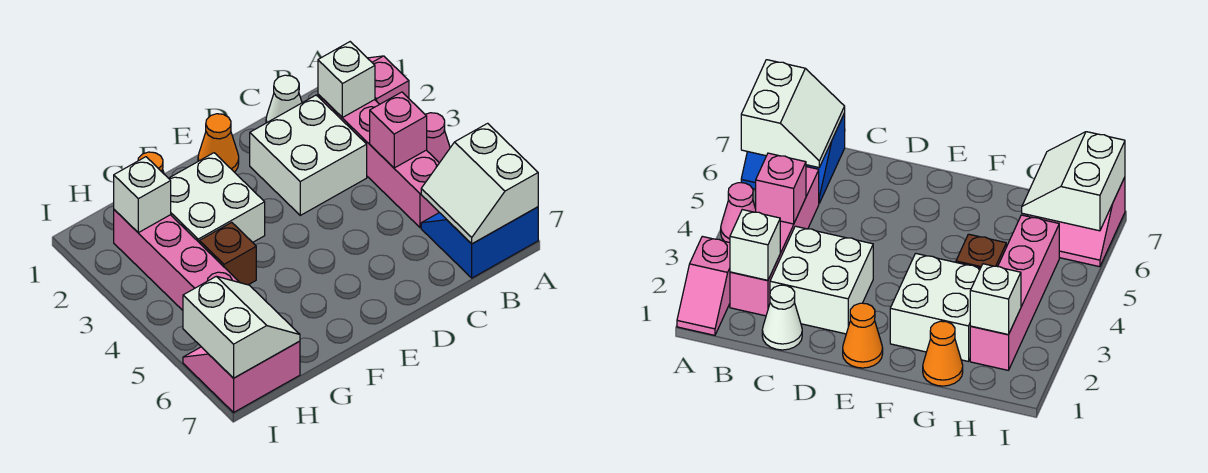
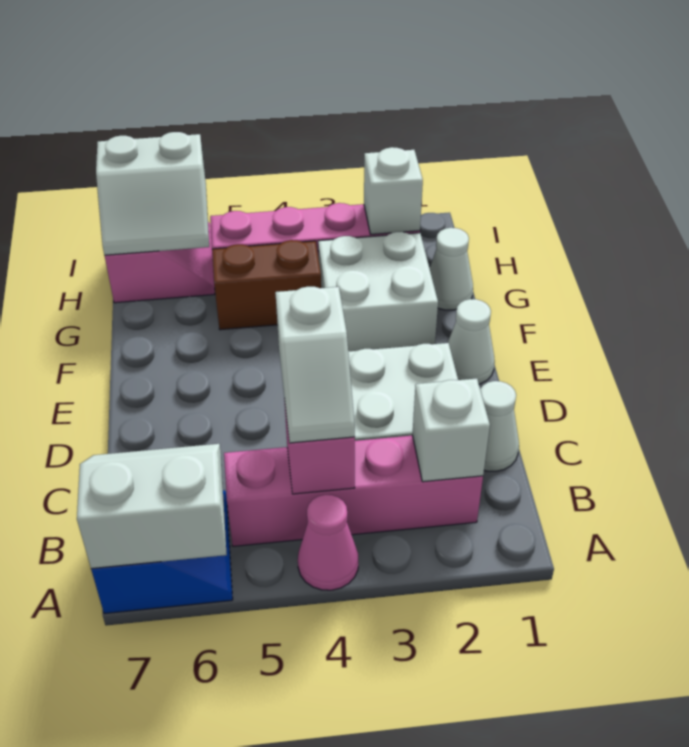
pink 1x2 slope [368,56,409,104] -> none
none -> white 1x2 slope [275,287,355,443]
orange 1x1 cone [198,114,239,172] -> white 1x1 cone [448,299,495,384]
orange 1x1 cone [923,321,963,386] -> white 1x1 cone [430,228,473,310]
brown 1x1 brick [199,222,256,285] -> brown 1x2 brick [212,240,321,330]

